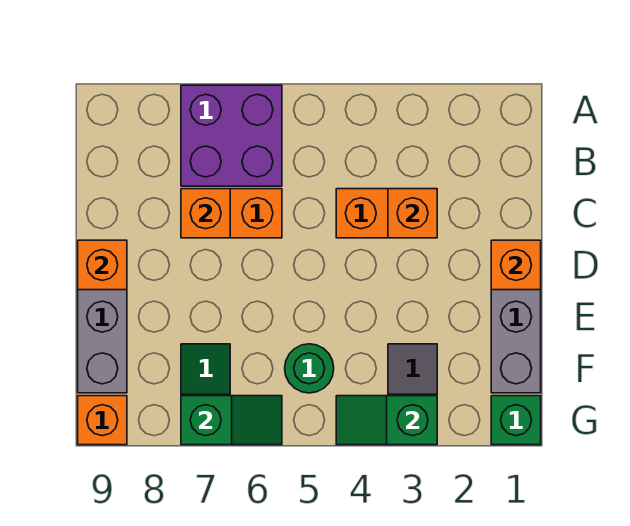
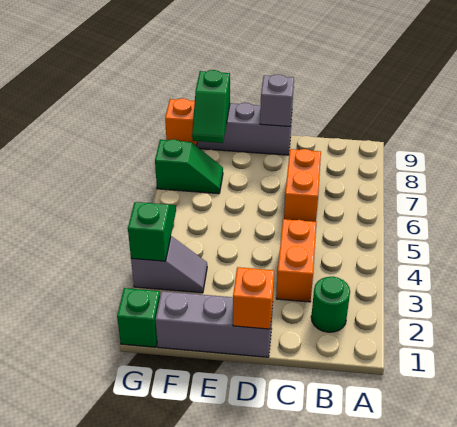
purple 2x2 brick [181,85,282,186] -> none
orange 1x1 brick [388,189,437,238] -> none
orange 1x1 brick [181,189,230,238] -> none
orange 1x1 brick [78,240,127,290] -> grey 1x1 brick [260,74,294,127]
green 1x1 round brick [285,344,334,393] -> green 1x1 round brick moved to [311,277,350,332]
green 1x2 slope [181,396,282,445] -> green 1x2 slope moved to [192,70,230,143]

